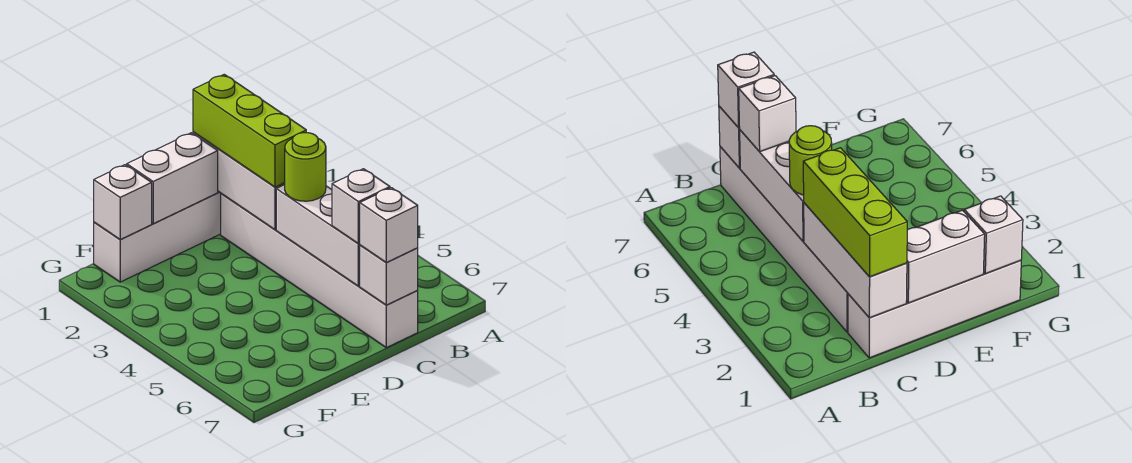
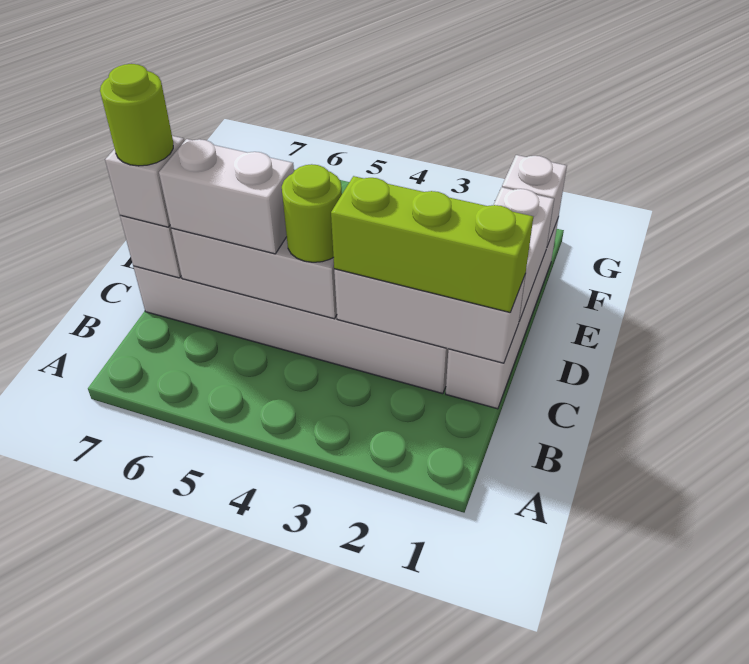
white 1x1 brick [332,169,390,244] -> white 1x2 brick [159,139,294,254]
none -> lime 1x1 round brick [100,64,173,166]

